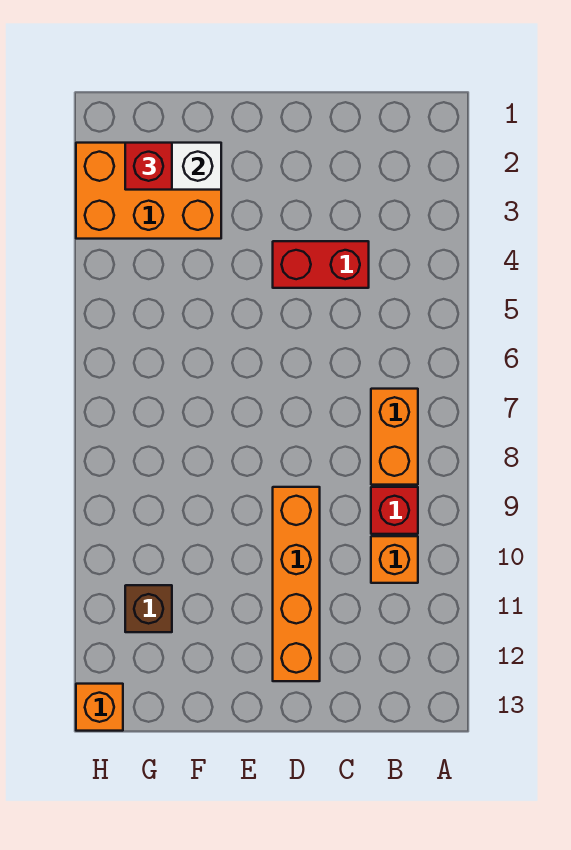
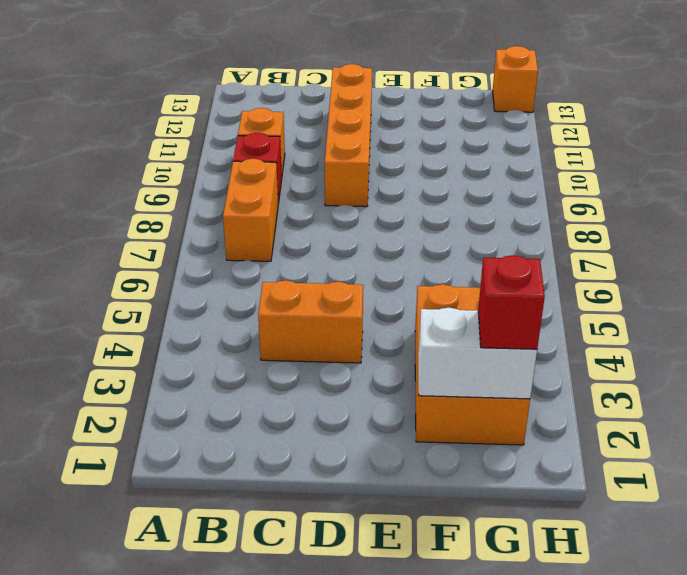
red 1x2 brick [273,241,369,288] -> orange 1x2 brick [258,280,363,363]
orange 2x3 brick [76,143,221,239] -> orange 2x3 brick turned to [415,284,530,445]
brown 1x1 brick [125,585,172,632] -> none

